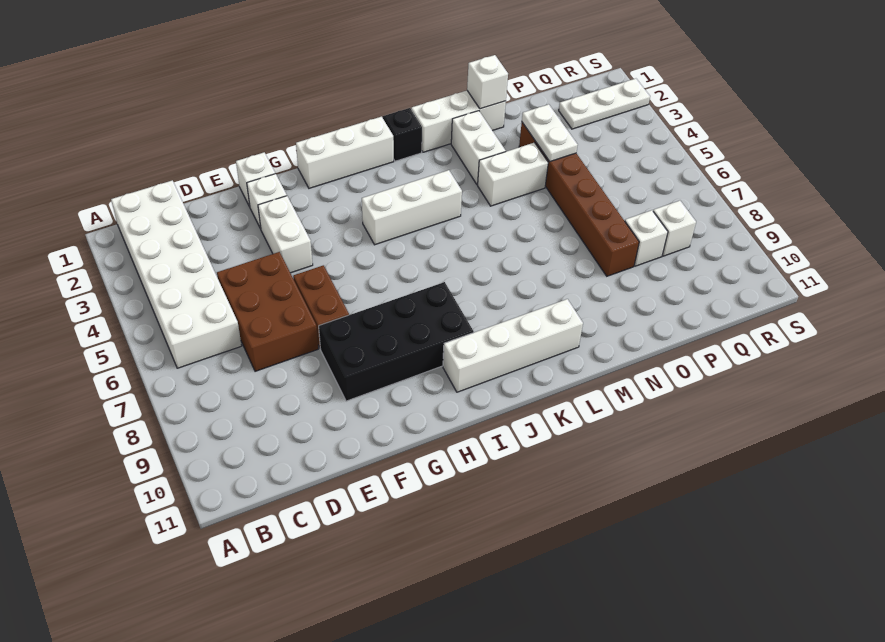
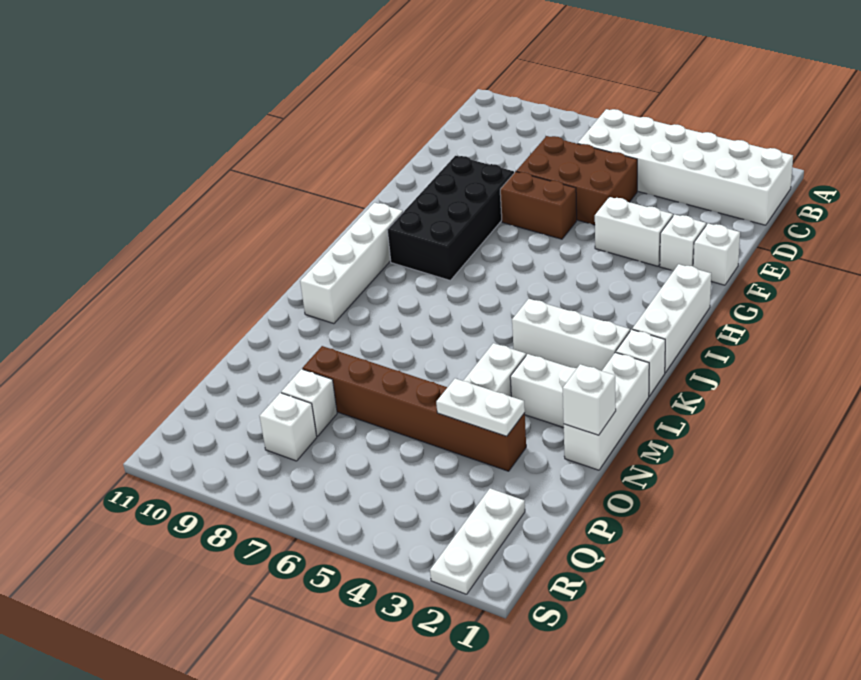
white 1x3 brick [362,170,462,245] -> white 1x3 brick turned to [512,299,630,371]
black 1x1 brick [383,108,422,161] -> white 1x1 brick [616,330,665,396]

